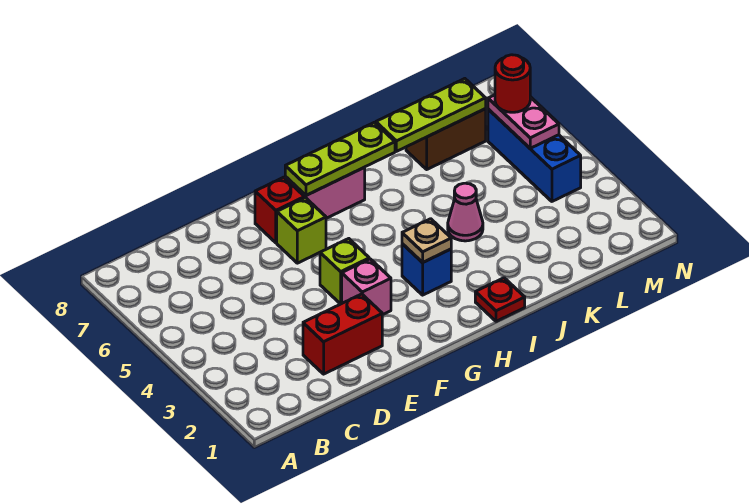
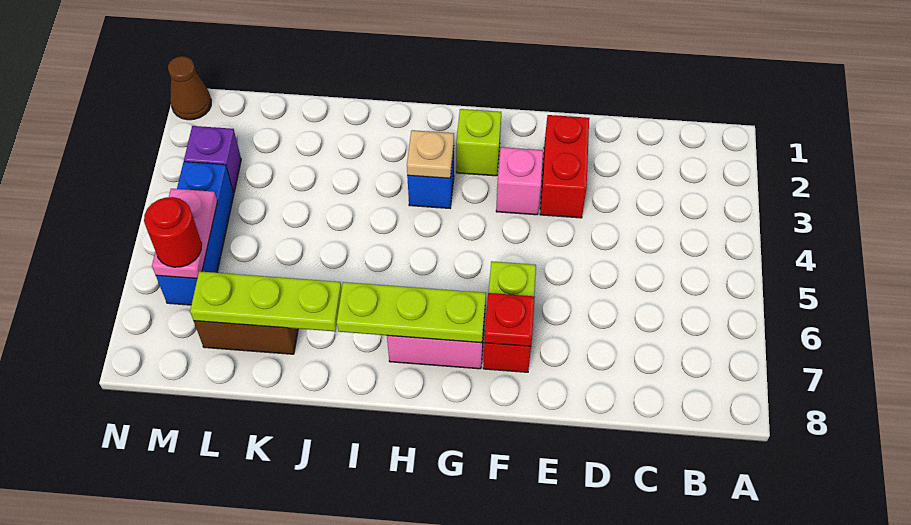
red 1x2 brick [303,294,382,374] -> red 1x2 brick turned to [540,115,589,218]
lime 1x1 brick [320,239,369,304] -> lime 1x1 brick moved to [456,109,501,176]
red 1x1 plate [475,278,525,321] -> red 1x1 plate moved to [484,293,535,346]
pink 1x1 cone [448,183,483,241] -> none
none -> purple 1x1 brick [184,126,241,193]
none -> brown 1x1 cone [168,56,211,120]

